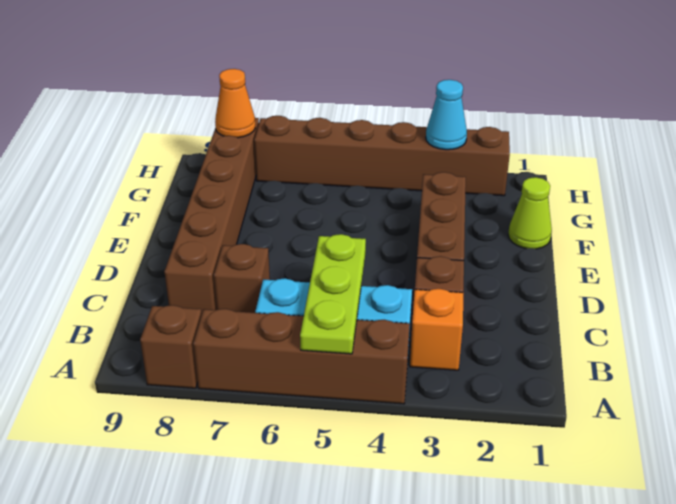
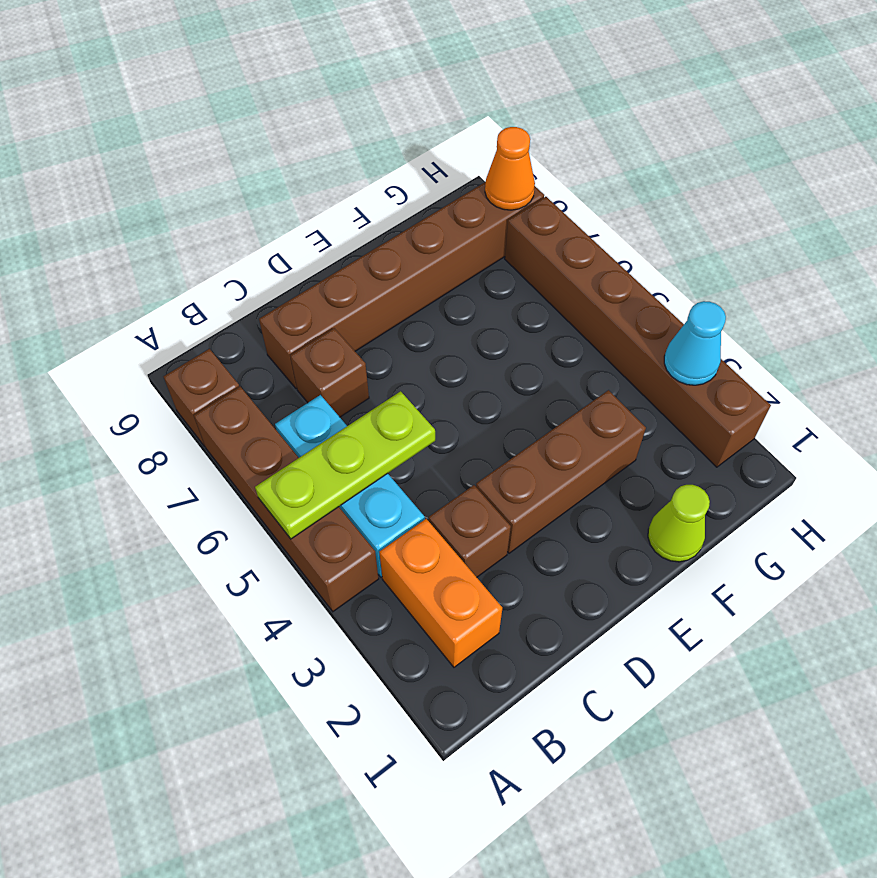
orange 1x1 brick [410,289,463,370] -> orange 1x2 brick [379,519,502,667]

